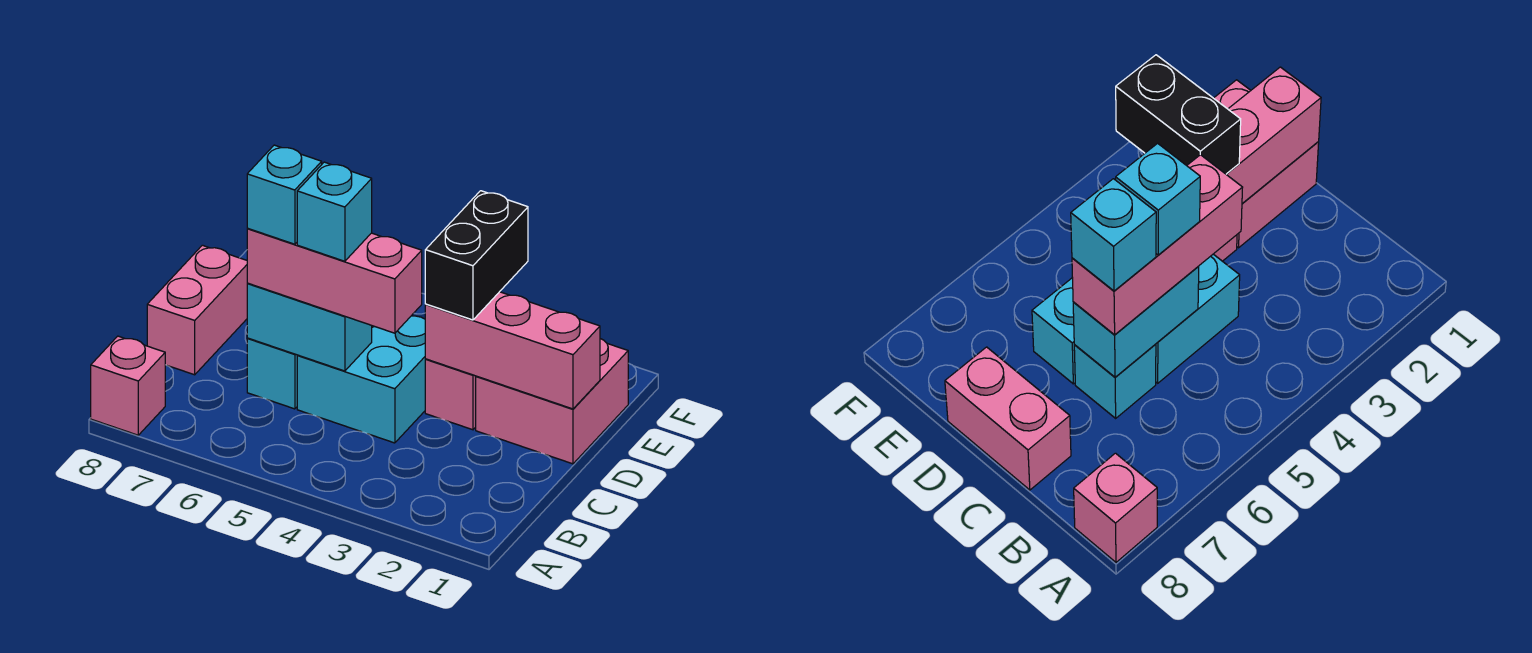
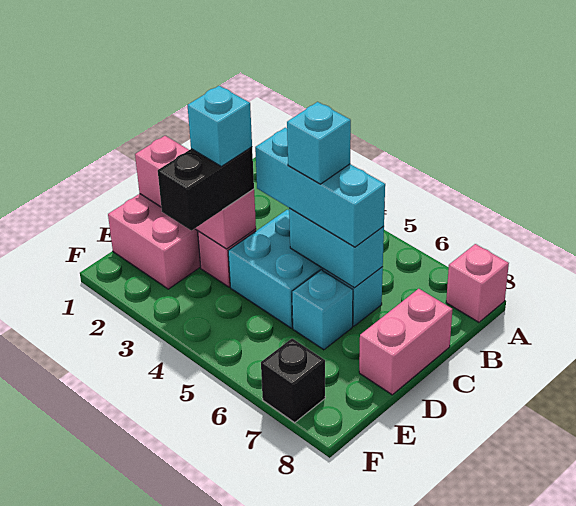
pink 1x3 brick [247,228,422,333] -> cyan 1x3 brick [255,128,385,247]
cyan 1x1 brick [247,145,322,244] -> cyan 1x1 brick moved to [188,86,252,167]
none -> black 1x1 brick [261,338,325,423]

